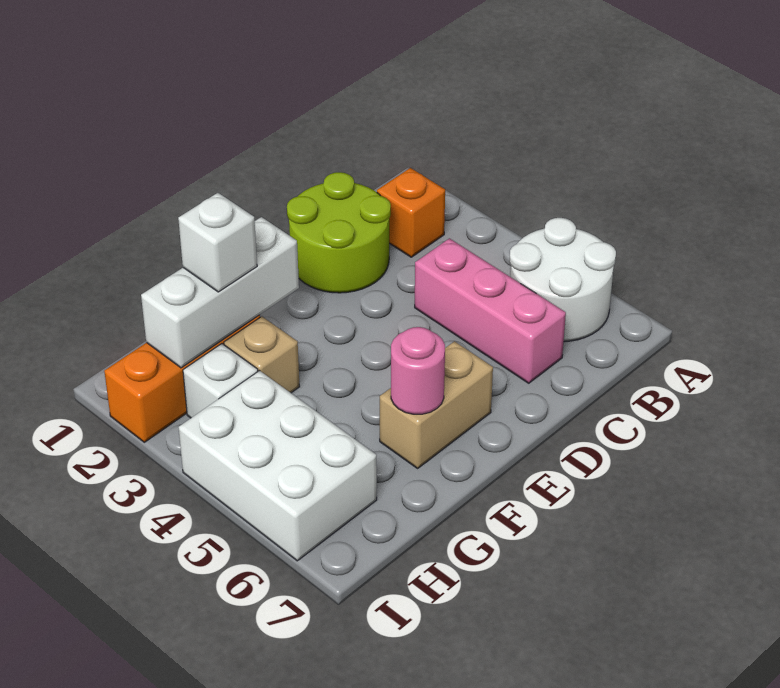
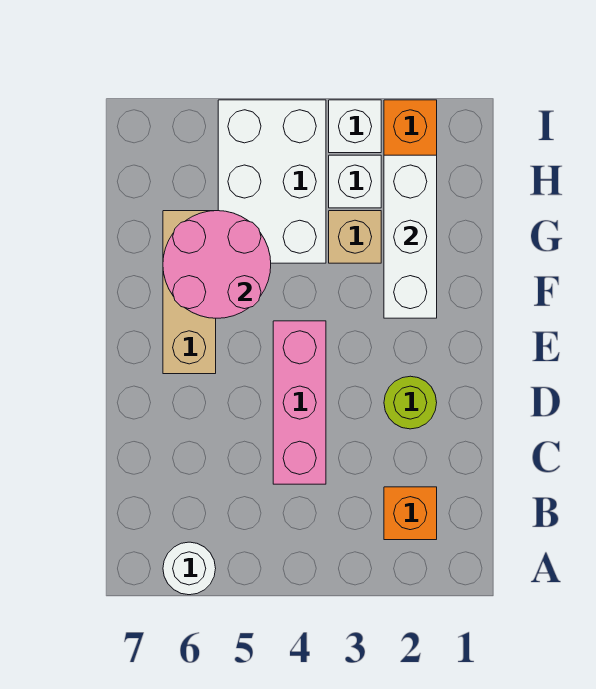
white 2x2 round brick [509,218,616,342] -> white 1x1 round brick [163,542,216,595]
lime 2x2 round brick [287,172,391,293] -> lime 1x1 round brick [384,376,437,429]
pink 1x3 brick [415,238,566,383] -> pink 1x3 brick turned to [273,321,326,484]
tan 1x2 brick [380,341,493,468] -> tan 1x3 brick [163,211,216,374]
pink 1x1 round brick [391,327,445,414] -> pink 2x2 round brick [163,211,271,318]
white 1x1 brick [178,193,257,292] -> white 1x1 brick moved to [329,100,381,153]
white 2x3 brick [179,370,377,561] -> white 2x3 brick turned to [218,100,326,263]

